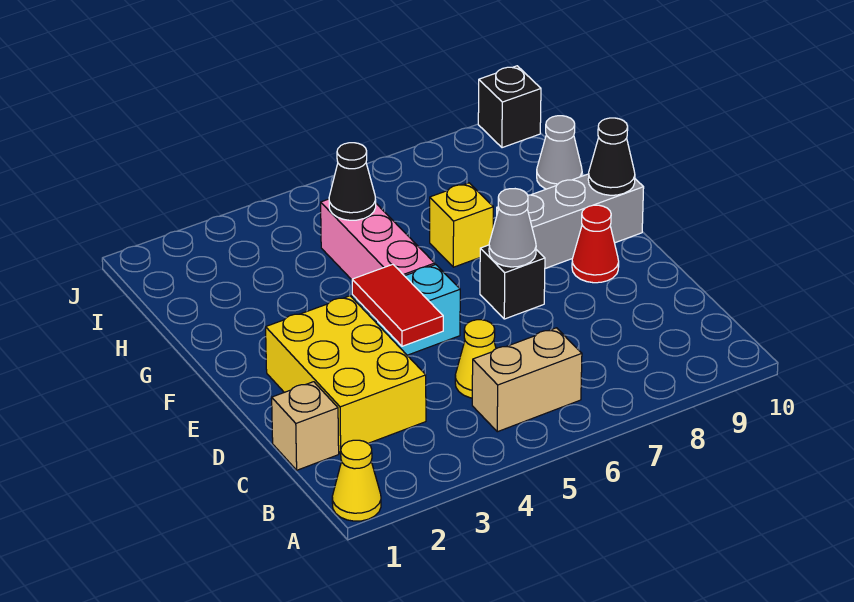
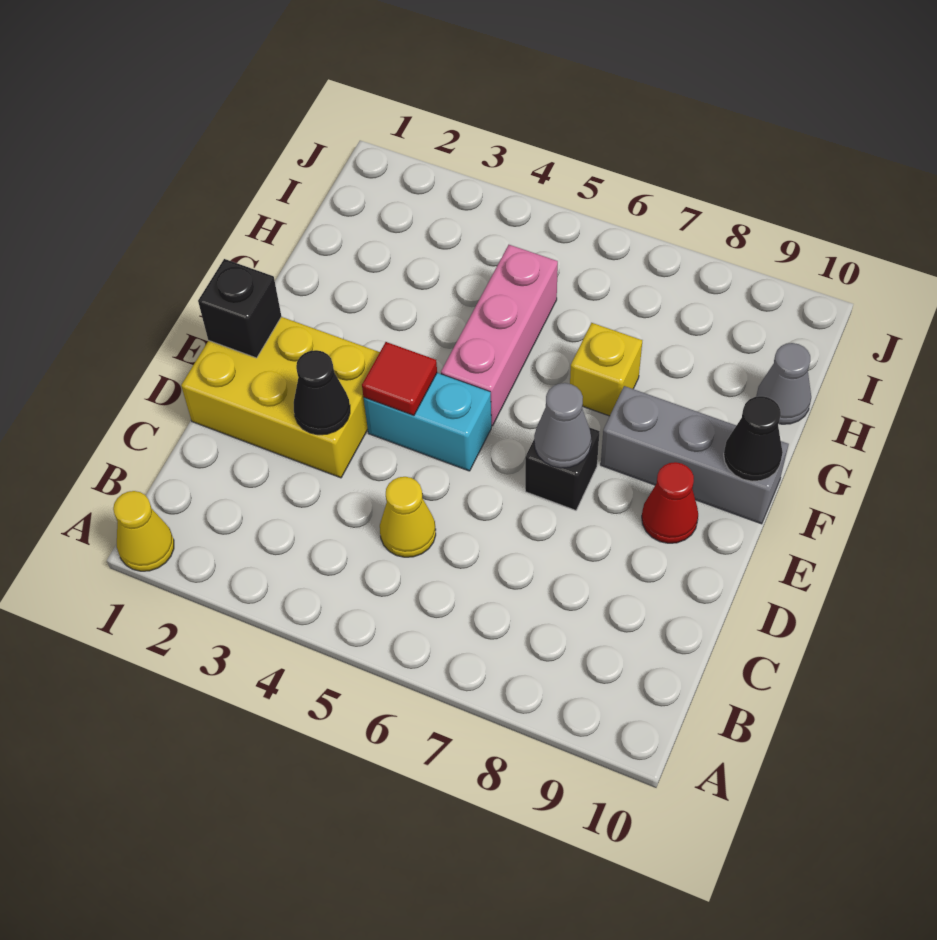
tan 1x2 brick [472,328,582,432] -> none
tan 1x1 brick [272,382,339,470] -> none
yellow 2x3 brick [266,296,426,454] -> yellow 2x3 brick turned to [181,317,380,478]
red 1x2 tile [352,264,443,346] -> red 1x1 tile [362,342,437,416]
black 1x1 cone [329,143,376,220] -> black 1x1 cone moved to [294,350,350,435]
black 1x1 brick [478,66,541,148] -> black 1x1 brick moved to [198,259,282,358]

